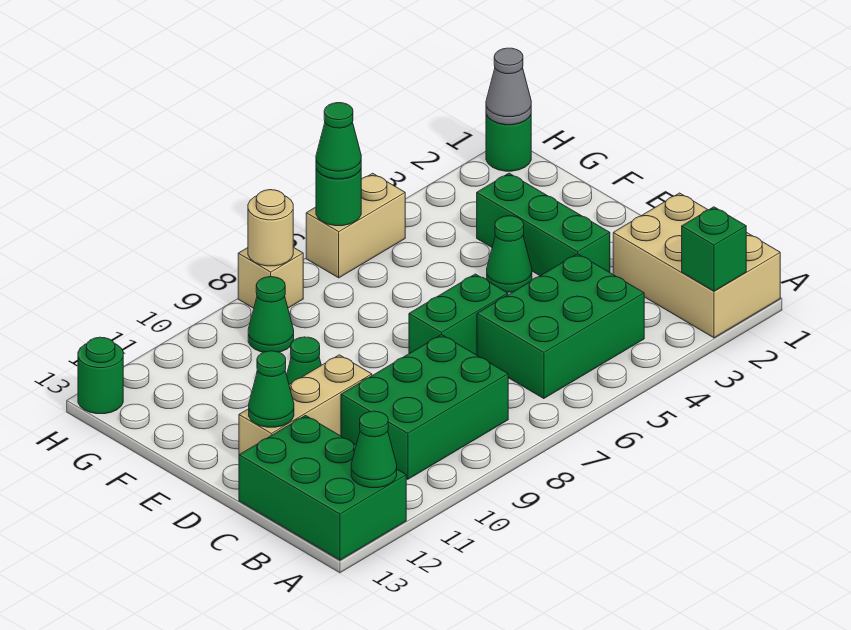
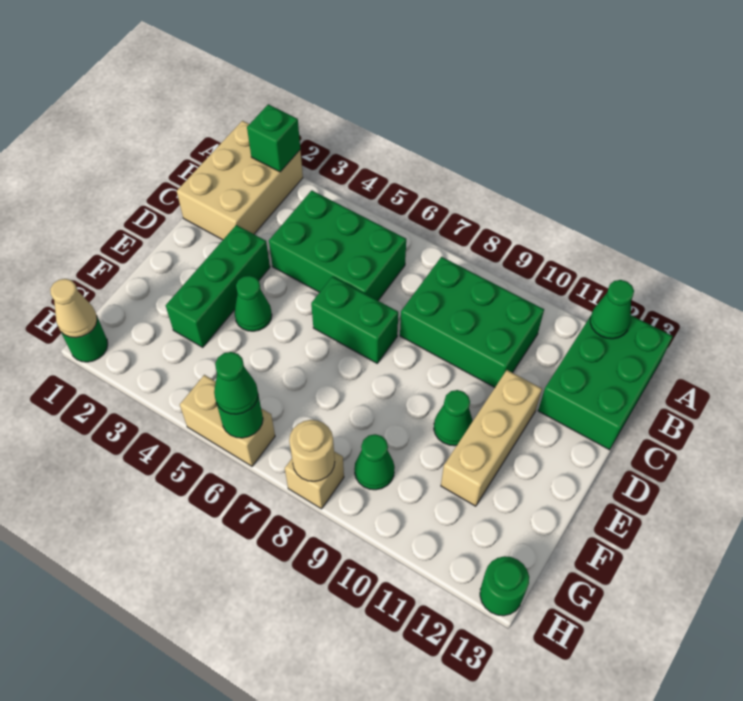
tan 1x3 brick [239,355,372,455] -> tan 1x3 brick turned to [441,370,542,506]
green 1x1 cone [249,351,294,427] -> none
grey 1x1 cone [486,48,531,125] -> tan 1x1 cone [50,279,97,338]

